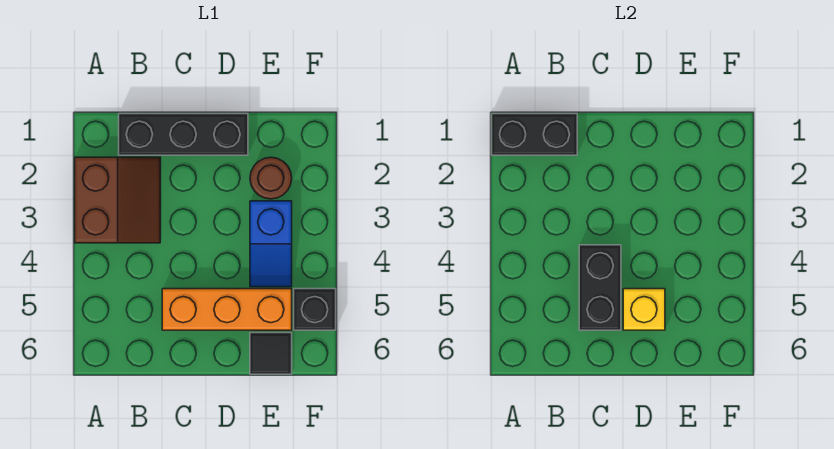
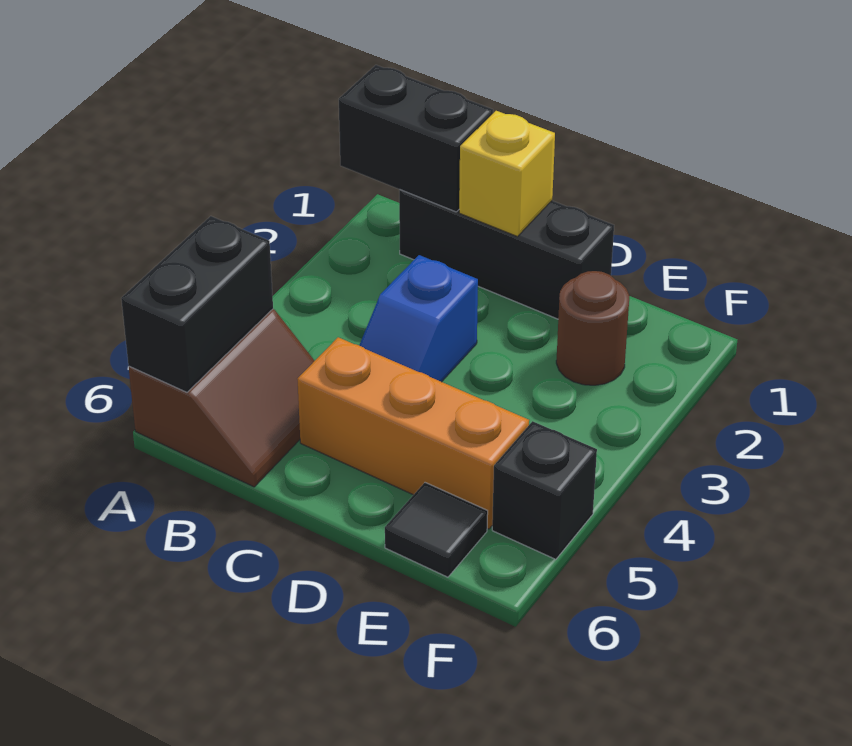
brown 2x2 slope [75,157,160,243] -> brown 2x2 slope moved to [129,309,314,487]
black 1x2 brick [579,245,621,330] -> black 1x2 brick moved to [121,216,273,392]
yellow 1x1 brick [623,289,665,330] -> yellow 1x1 brick moved to [459,111,555,237]
blue 1x2 slope [250,201,292,287] -> blue 1x2 slope moved to [359,255,478,382]

